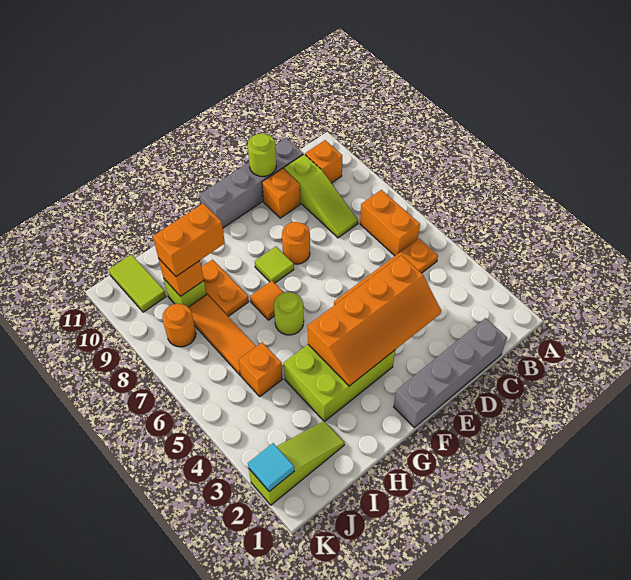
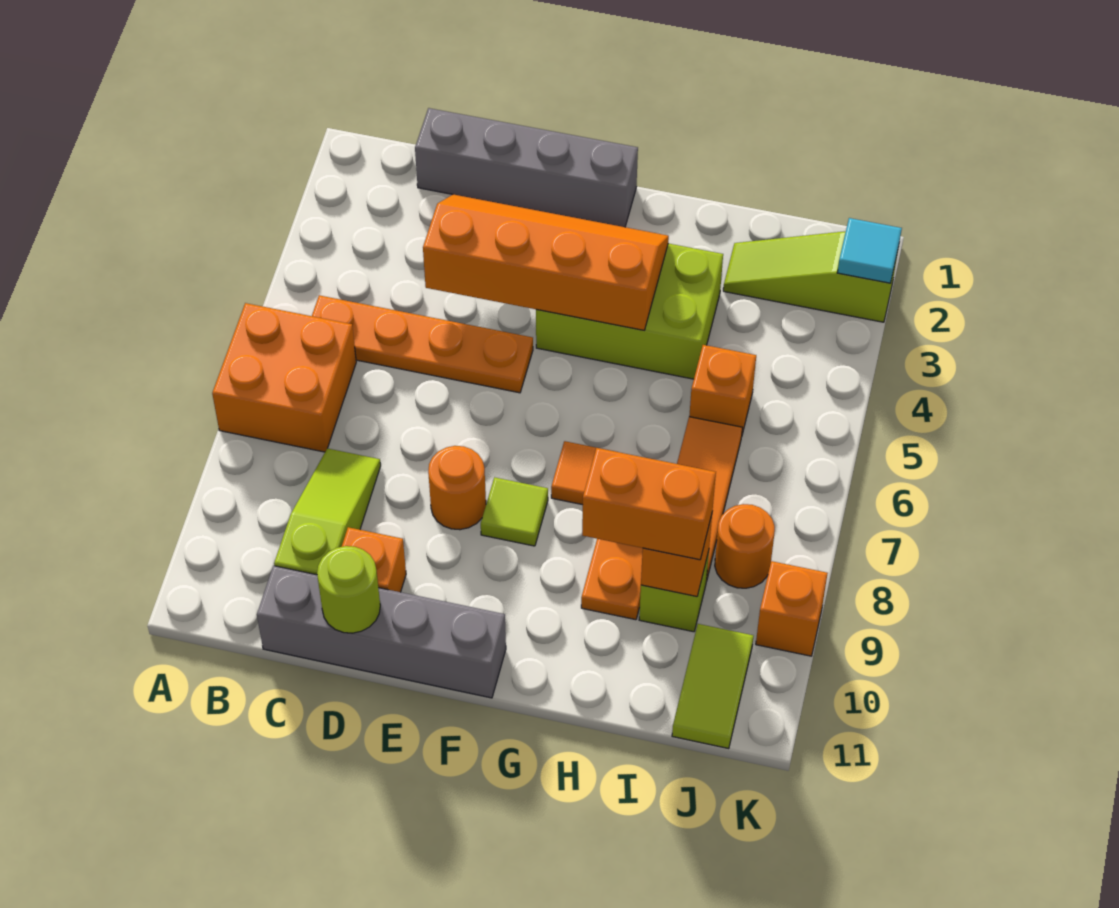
orange 1x2 brick [360,190,420,256] -> orange 2x2 brick [212,303,356,452]
orange 1x1 brick [305,140,342,183] -> orange 1x1 brick moved to [756,561,828,656]
lime 1x1 round brick [274,292,304,335] -> none

